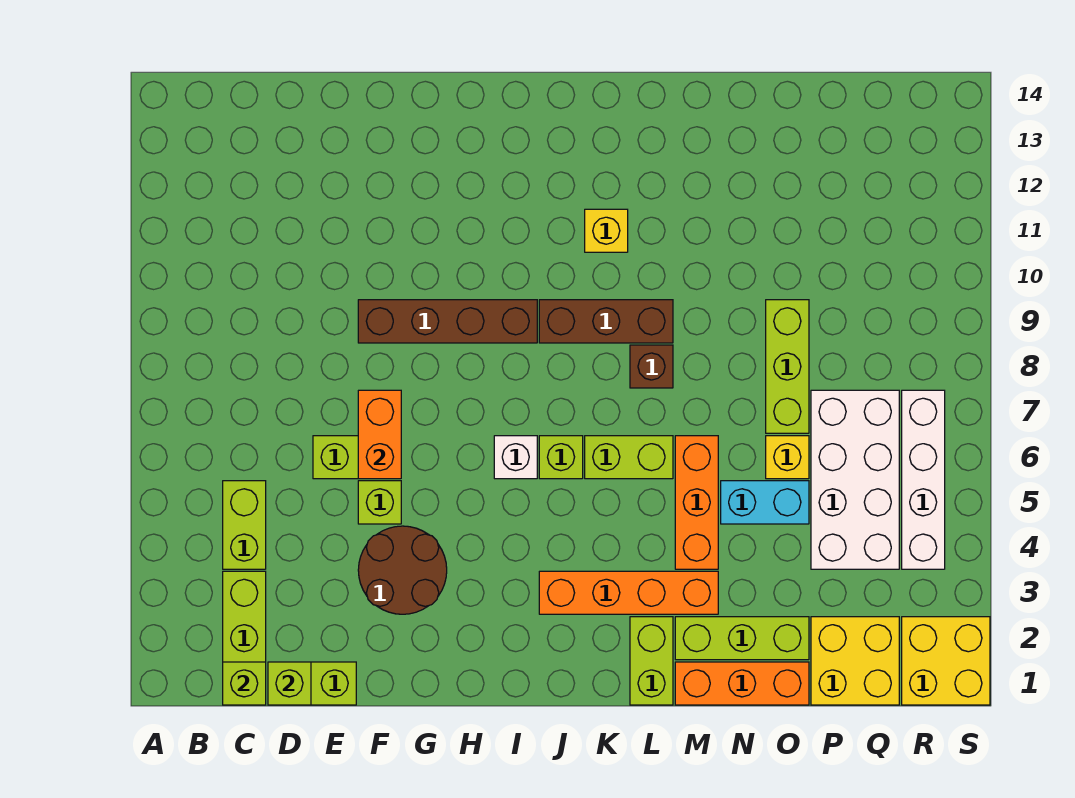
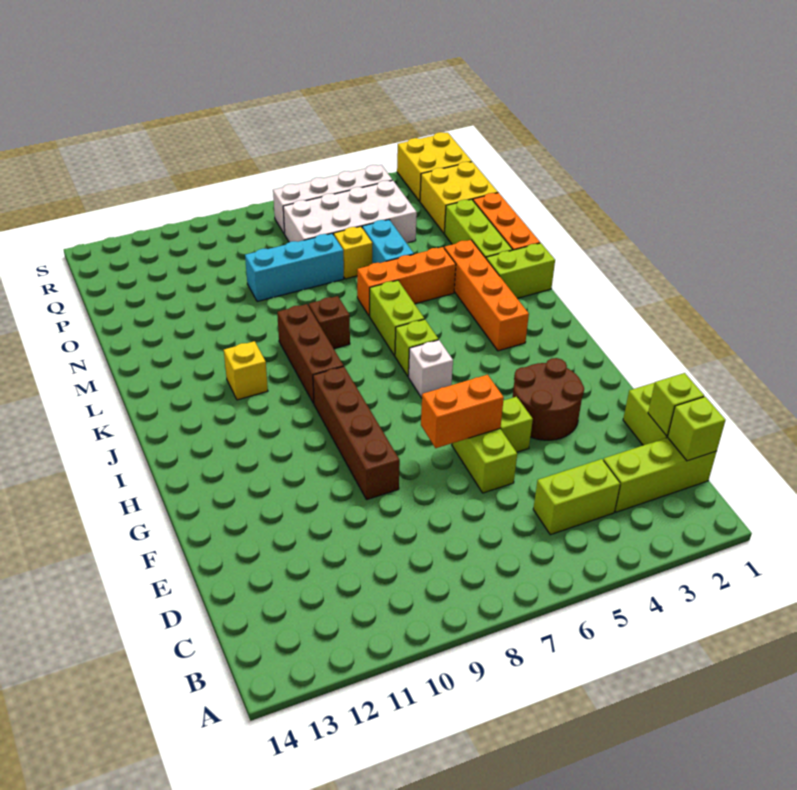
lime 1x3 brick [766,300,809,433] -> cyan 1x3 brick [245,233,344,302]

